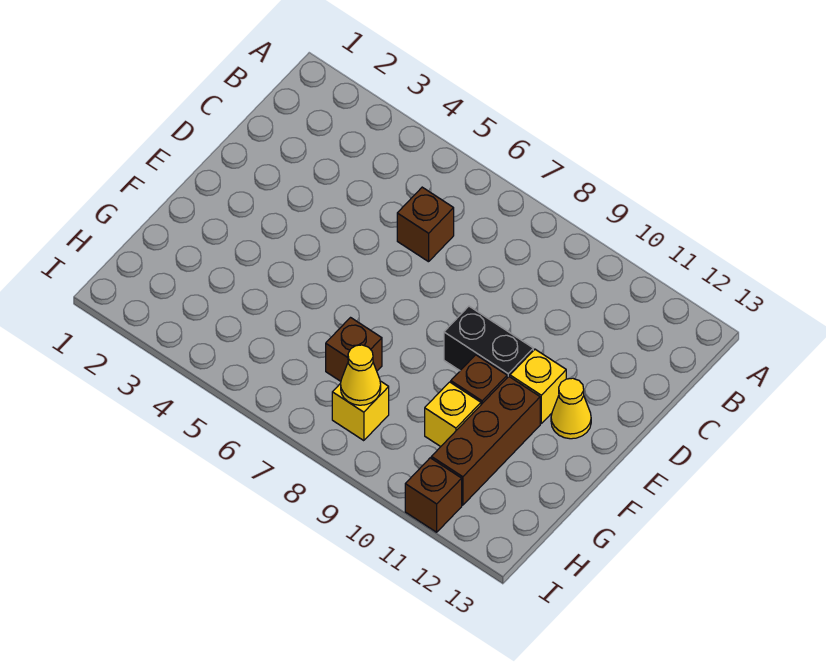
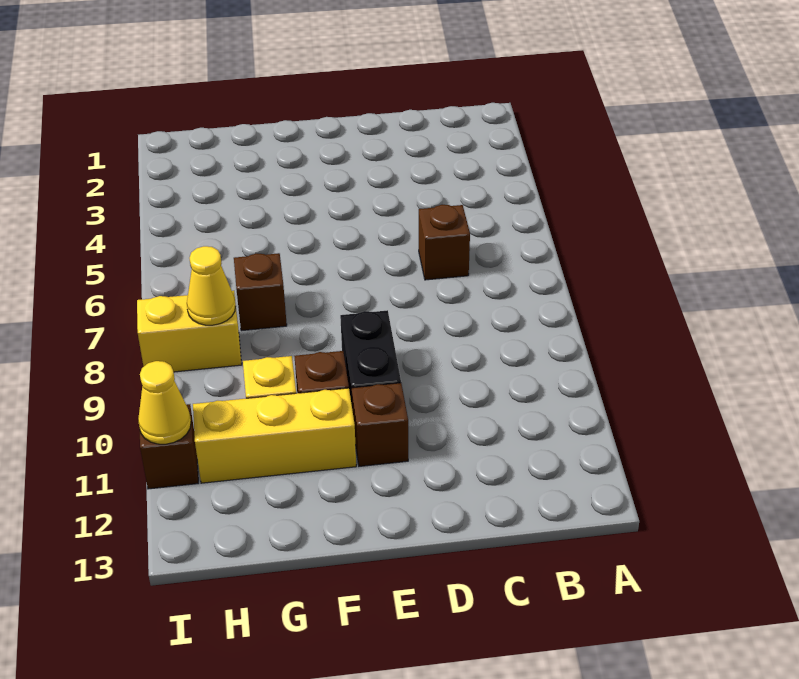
yellow 1x1 brick [510,349,566,423] -> brown 1x1 brick [352,383,408,466]
yellow 1x1 cone [551,378,591,439] -> yellow 1x1 cone moved to [138,361,191,444]
brown 1x3 brick [431,376,540,505] -> yellow 1x3 brick [193,388,356,483]
yellow 1x1 brick [332,381,389,441] -> yellow 1x2 brick [137,291,242,372]

